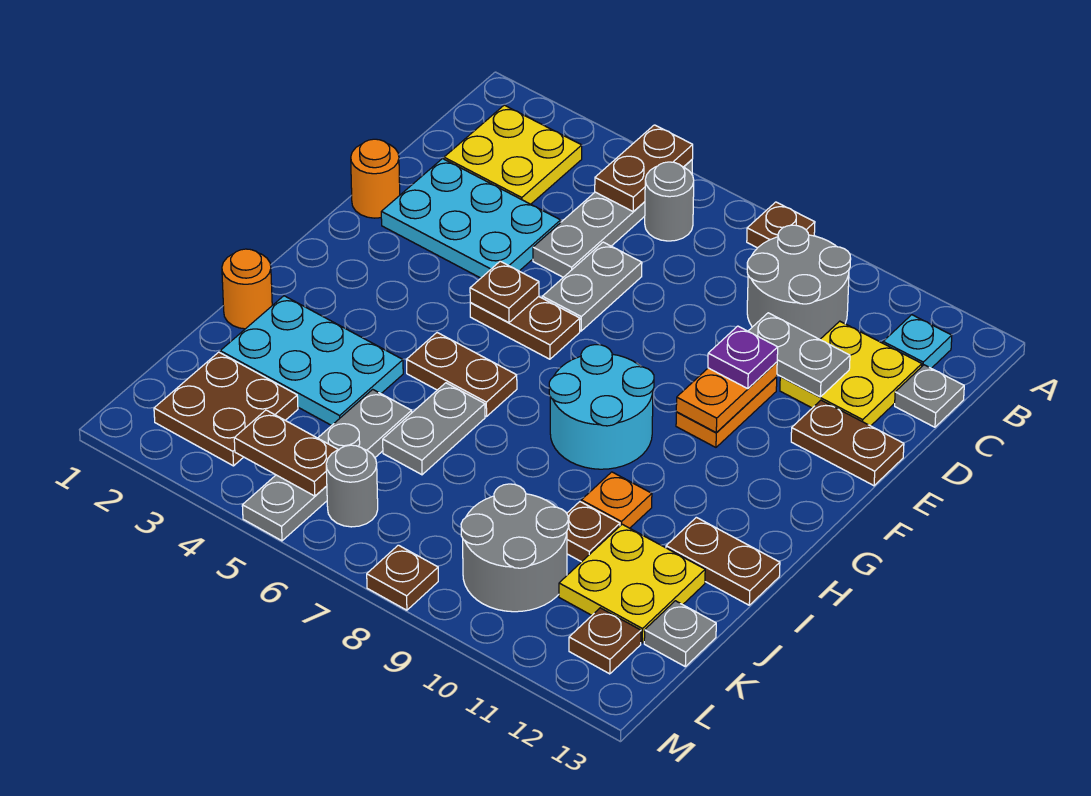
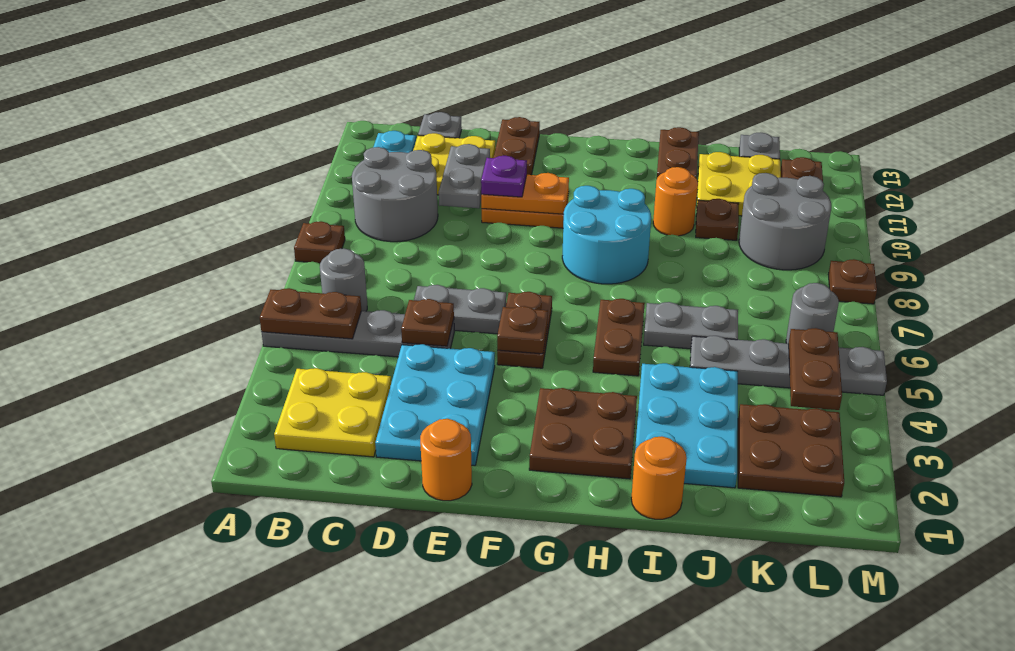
none -> brown 1x1 plate [401,299,454,346]
none -> brown 2x2 plate [529,388,637,479]
orange 1x1 plate [581,472,652,528] -> orange 1x1 round brick [653,167,698,236]

